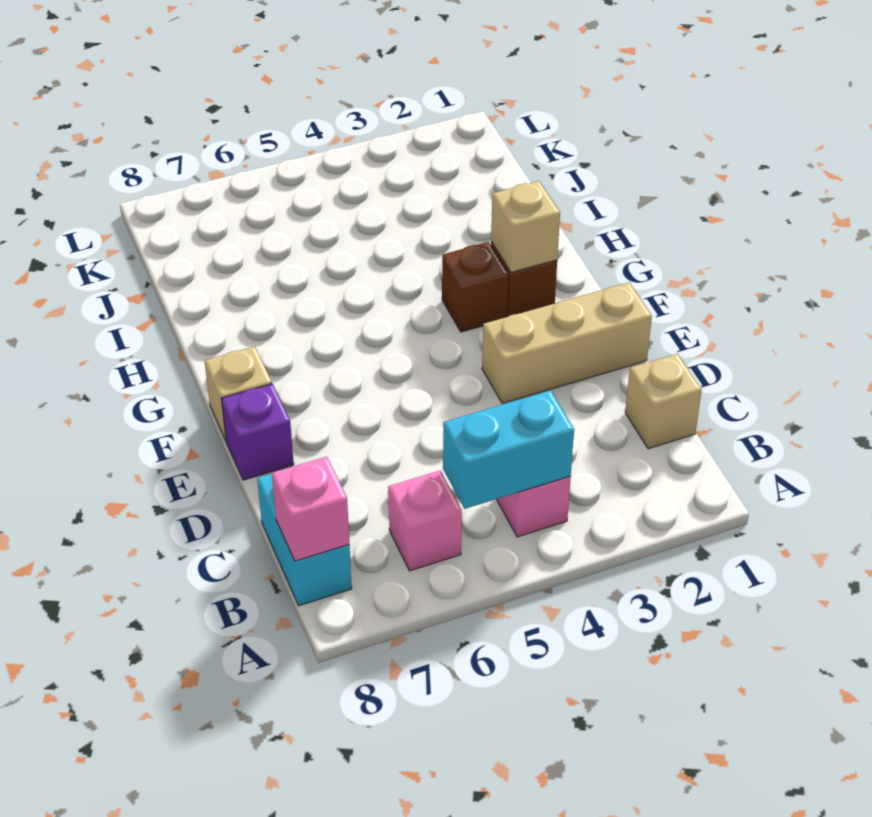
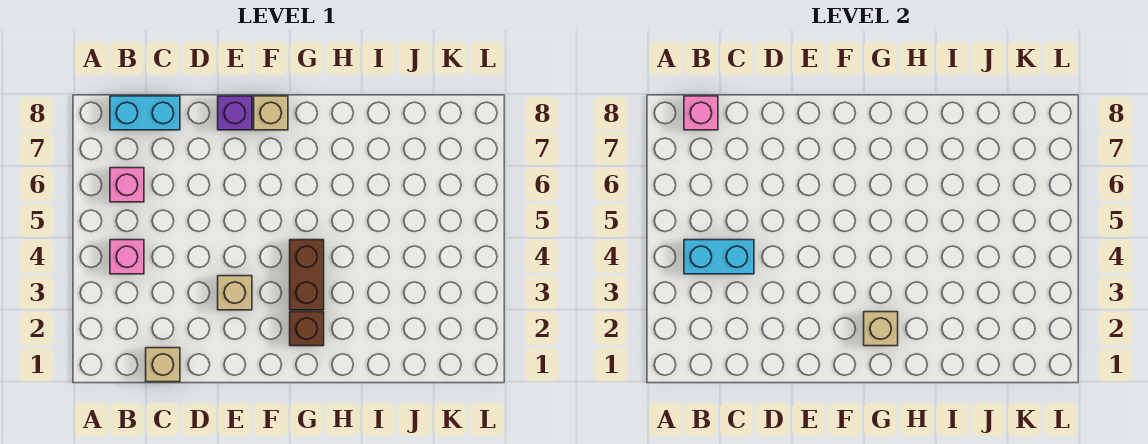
cyan 1x2 brick [443,390,574,509] -> cyan 1x2 brick turned to [684,240,754,274]
tan 1x3 brick [482,283,652,404] -> tan 1x1 brick [218,276,252,310]
brown 1x1 brick [442,242,508,332] -> brown 1x2 brick [290,240,324,310]

